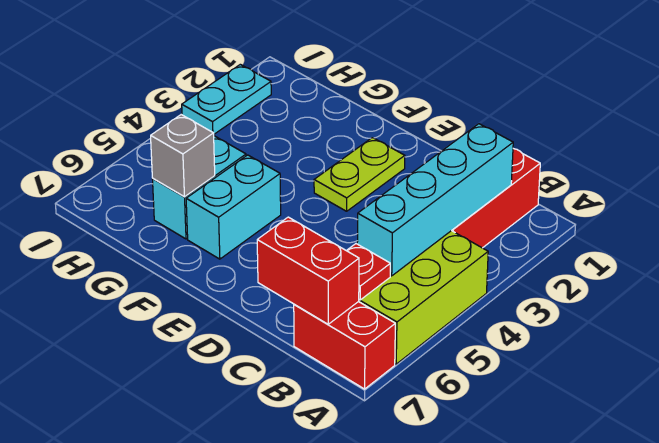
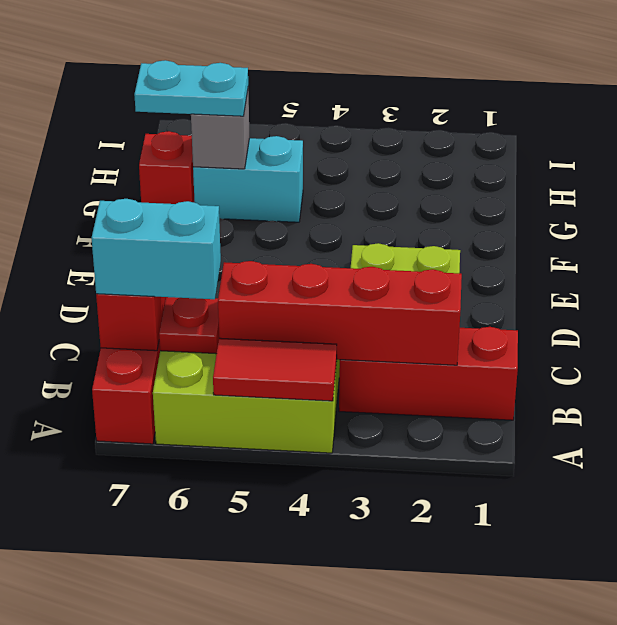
none -> red 1x2 tile [213,338,337,401]
cyan 1x4 brick [357,124,513,276] -> red 1x4 brick [218,261,462,365]
cyan 1x2 brick [186,155,281,259] -> cyan 1x2 brick moved to [92,199,221,299]
none -> red 1x1 brick [139,131,195,204]
cyan 1x2 plate [182,64,271,134] -> cyan 1x2 plate moved to [134,60,248,116]

